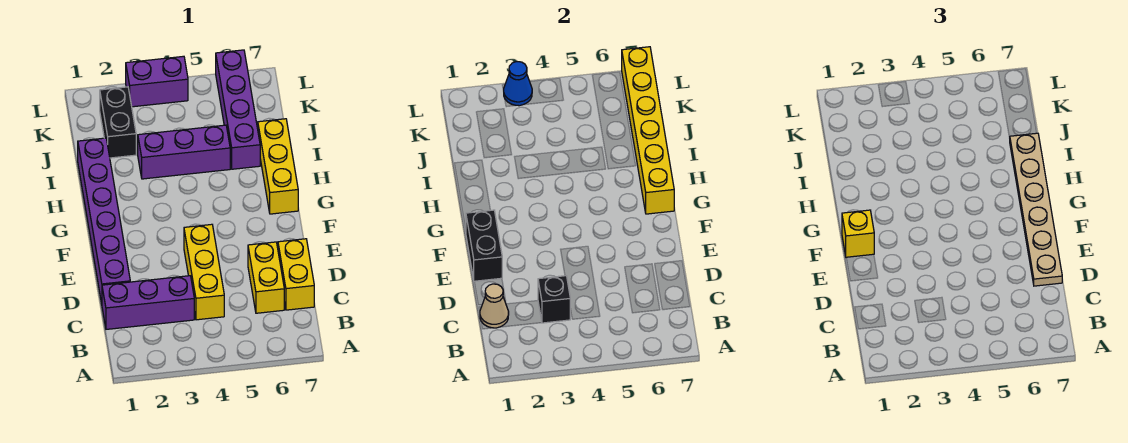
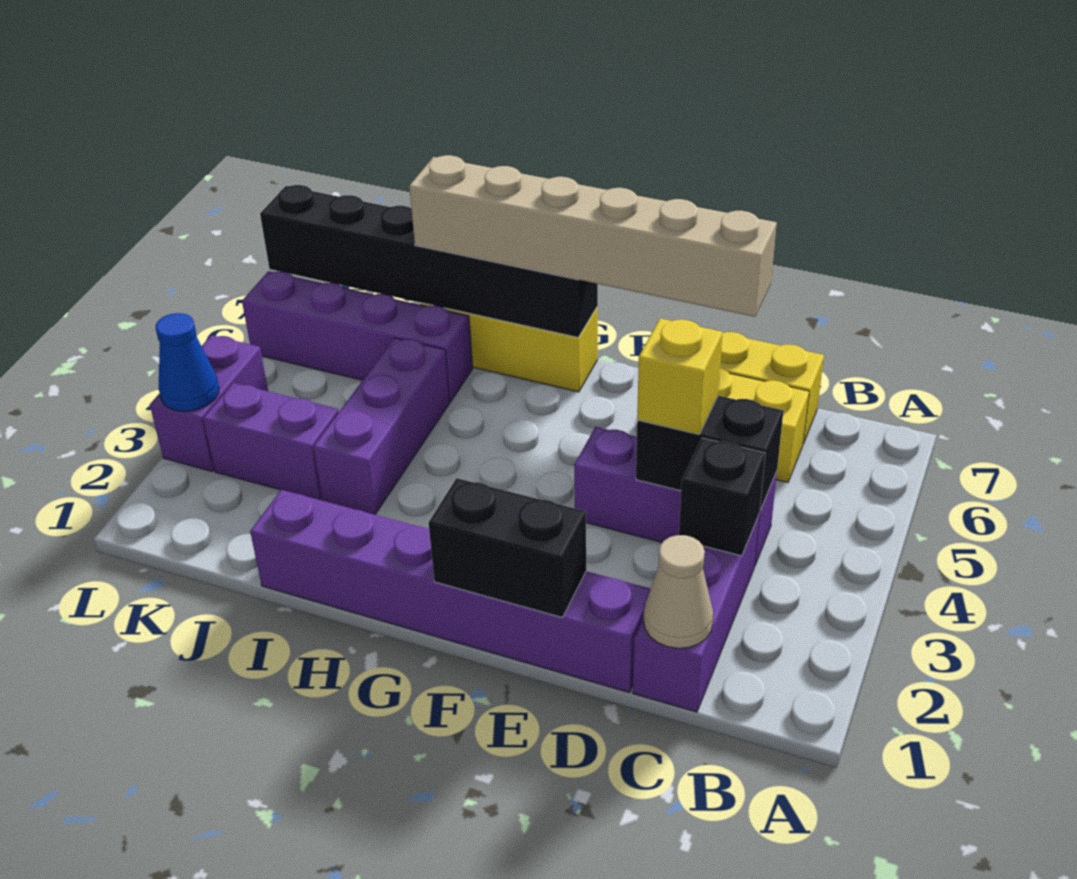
yellow 1x3 brick [184,224,224,320] -> purple 1x3 brick [574,427,777,566]
tan 1x6 plate [1010,133,1062,286] -> tan 1x6 brick [409,155,777,317]
yellow 1x1 brick [842,210,874,257] -> yellow 1x1 brick moved to [637,318,723,434]
yellow 1x6 brick [622,47,674,214] -> black 1x6 brick [260,185,598,337]
black 1x2 brick [100,87,136,158] -> black 1x2 brick moved to [636,396,783,510]
none -> purple 1x2 brick [203,383,339,500]

